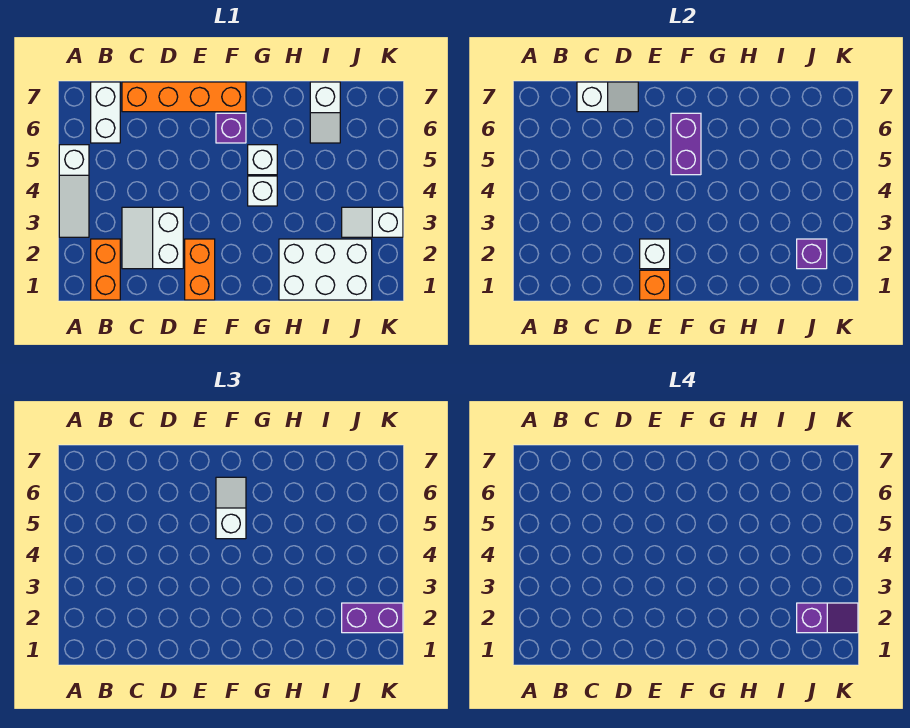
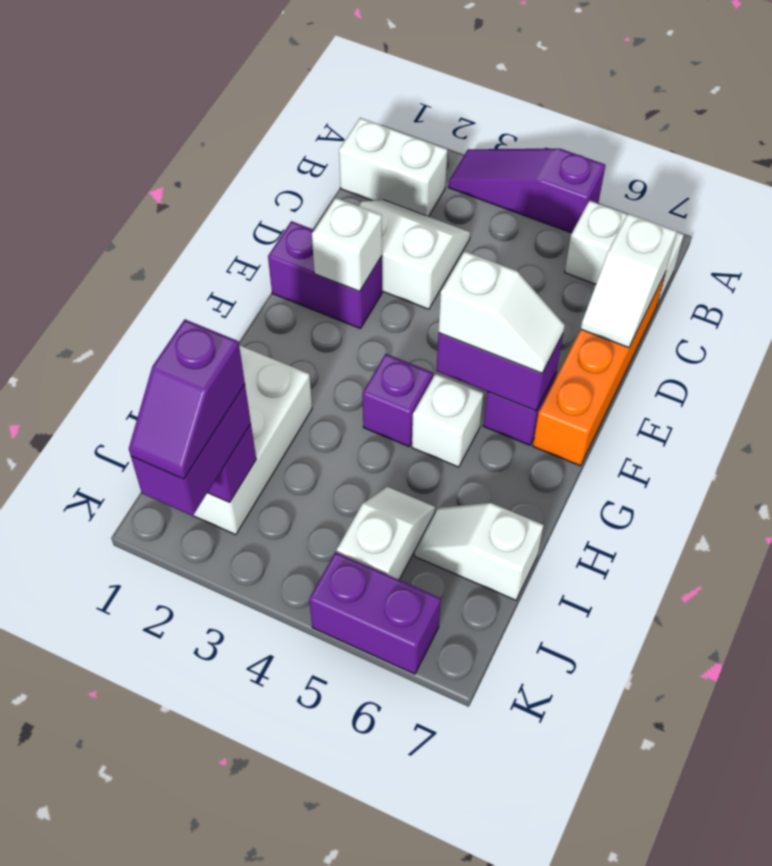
white 1x3 slope [59,145,89,237] -> purple 1x3 slope [448,149,605,233]
orange 1x2 brick [91,239,120,300] -> white 1x2 brick [339,118,447,217]
orange 1x2 brick [185,239,215,300] -> purple 1x2 brick [268,221,382,329]
orange 1x1 brick [640,270,670,300] -> none
white 1x1 brick [248,176,277,206] -> purple 1x1 brick [362,354,433,447]
white 1x2 slope [342,207,403,237] -> white 1x2 slope moved to [337,487,435,580]
none -> purple 1x2 brick [309,552,441,674]

